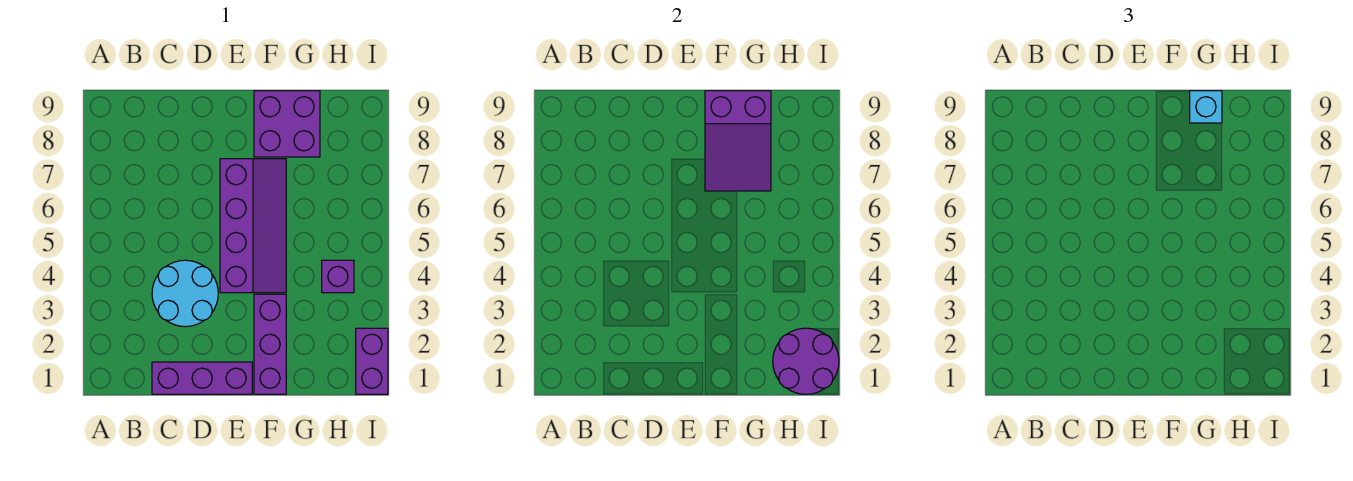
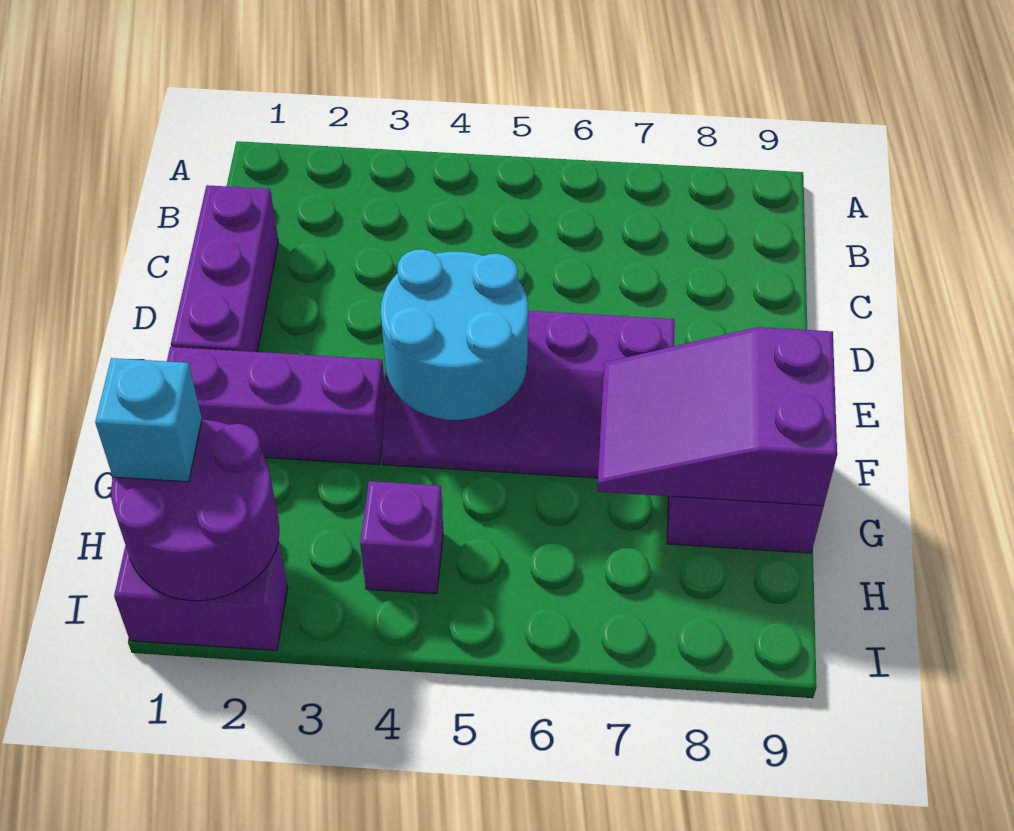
cyan 2x2 round brick [152,260,218,327] -> cyan 2x2 round brick moved to [381,249,528,420]
cyan 1x1 brick [1190,91,1222,123] -> cyan 1x1 brick moved to [95,358,202,482]

